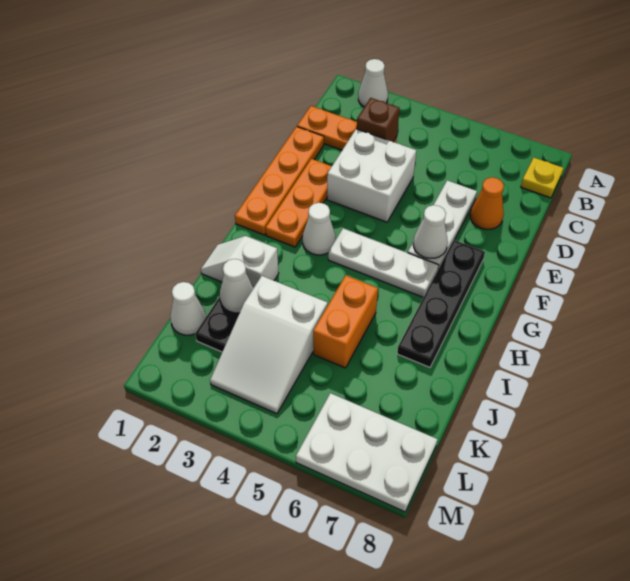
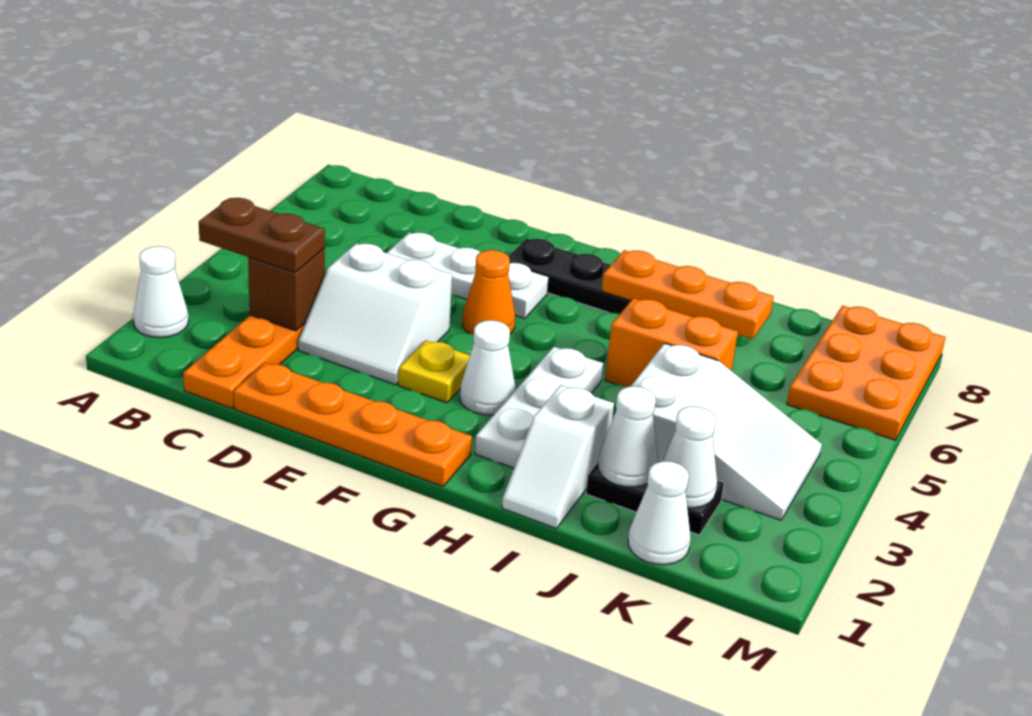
none -> brown 1x2 plate [199,198,325,272]
yellow 1x1 plate [521,158,563,198] -> yellow 1x1 plate moved to [398,340,470,403]
white 2x2 brick [327,129,416,222] -> white 2x2 slope [298,243,452,385]
orange 1x1 cone [470,177,504,229] -> orange 1x1 cone moved to [463,250,515,335]
orange 1x3 plate [266,159,332,247] -> orange 1x3 plate moved to [602,250,774,339]
white 1x1 cone [413,205,448,258] -> white 1x1 cone moved to [663,406,717,508]
white 1x3 plate [328,228,439,297] -> white 1x3 plate moved to [475,347,603,468]
white 2x3 plate [296,393,437,512] -> orange 2x3 plate [787,306,946,440]

